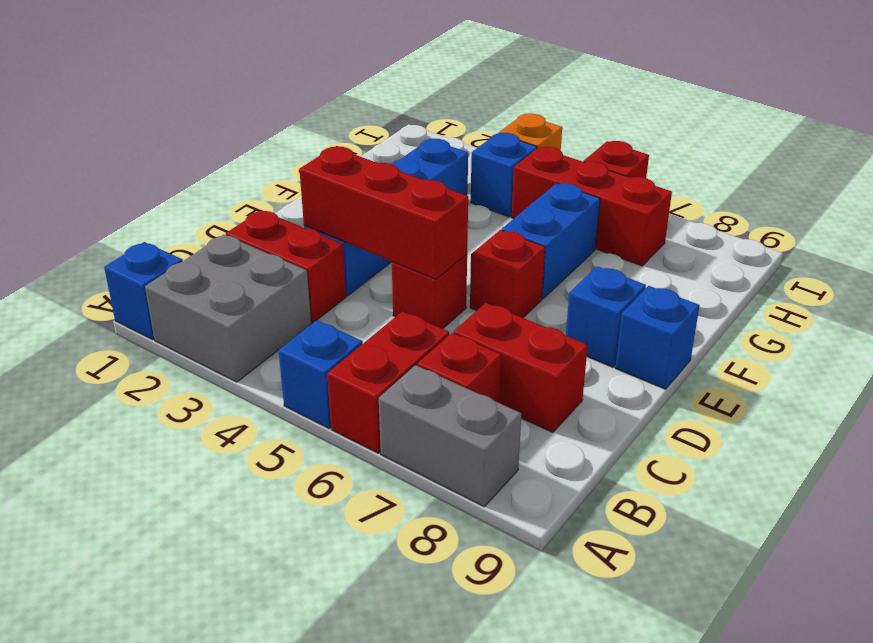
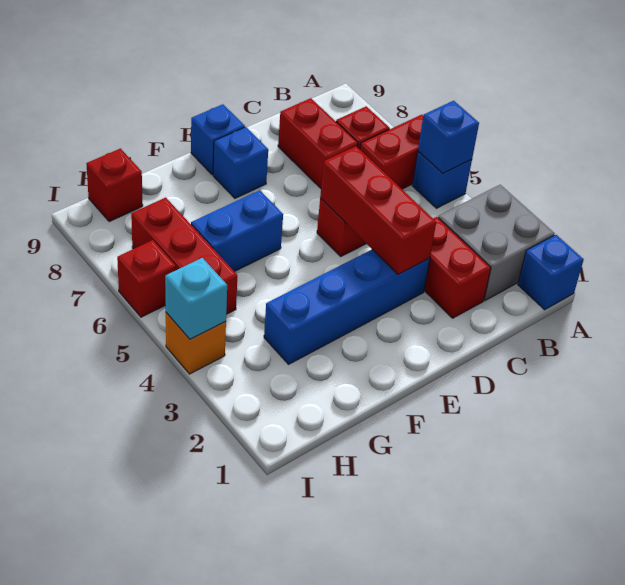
grey 1x2 brick [379,365,521,507] -> none
red 1x1 brick [470,230,545,318] -> red 1x1 brick moved to [86,148,143,222]
blue 1x1 brick [471,133,537,217] -> blue 1x1 brick moved to [418,101,479,174]
none -> cyan 1x1 brick [165,258,227,339]

